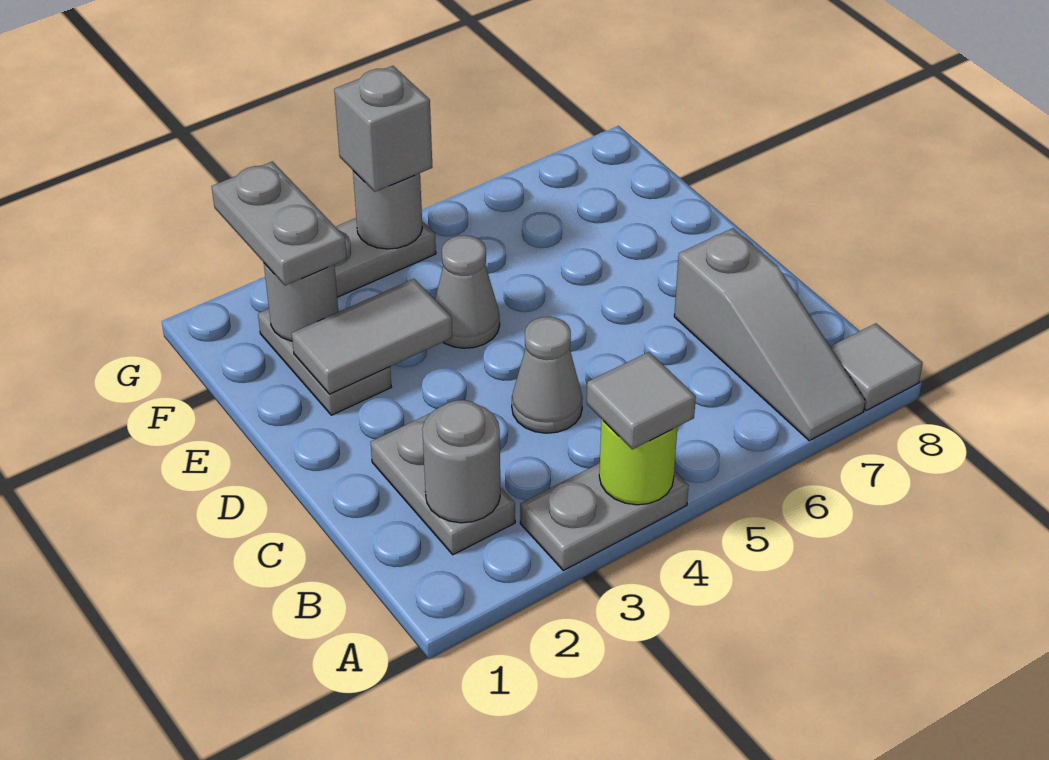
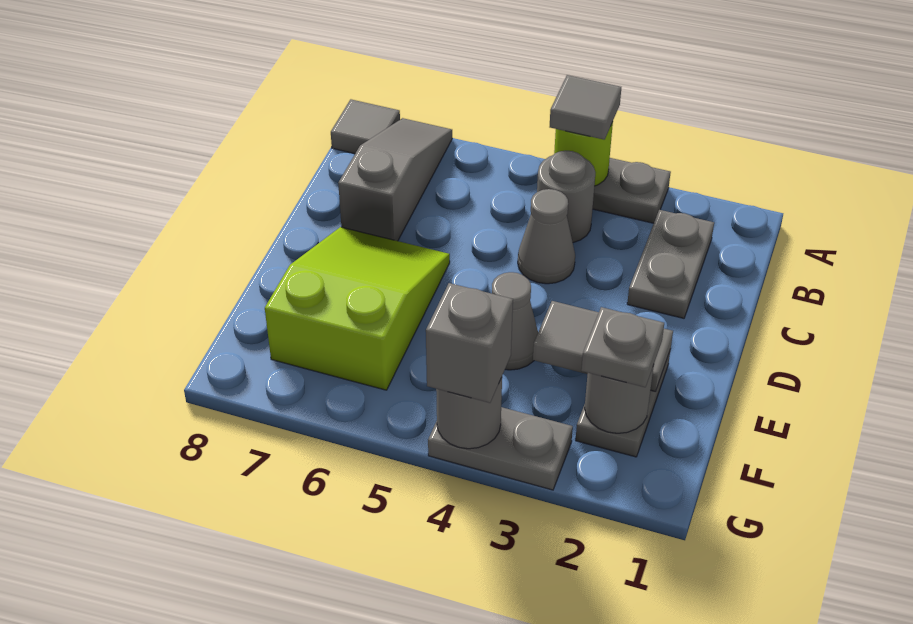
grey 1x1 round brick [422,400,500,523] -> grey 1x1 round brick moved to [537,151,596,243]
none -> lime 2x3 slope [265,227,450,390]
grey 1x2 plate [212,162,347,286] -> grey 1x1 plate [581,307,664,387]

